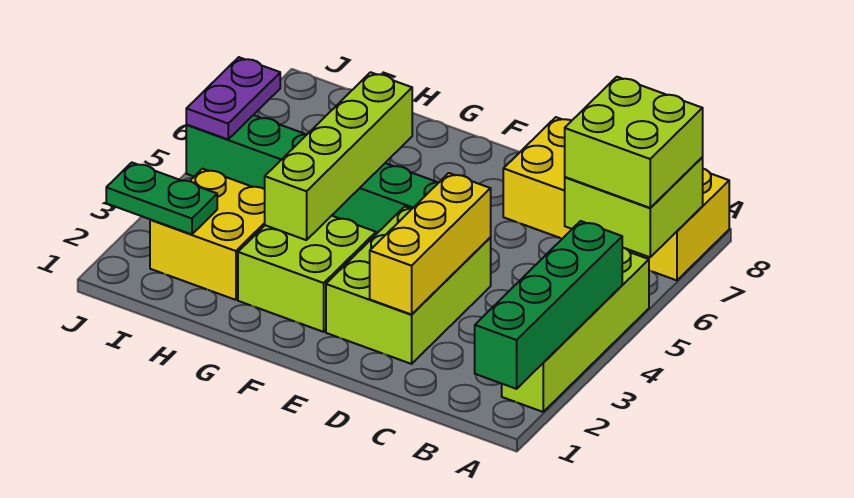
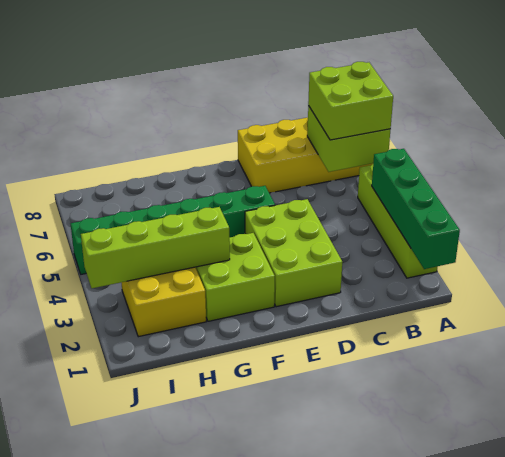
yellow 1x3 brick [370,173,491,315] -> none
lime 1x4 brick [265,72,412,240] -> lime 1x4 brick turned to [81,207,230,288]
green 1x2 plate [106,163,217,234] -> none
purple 1x2 plate [186,57,280,139] -> none

